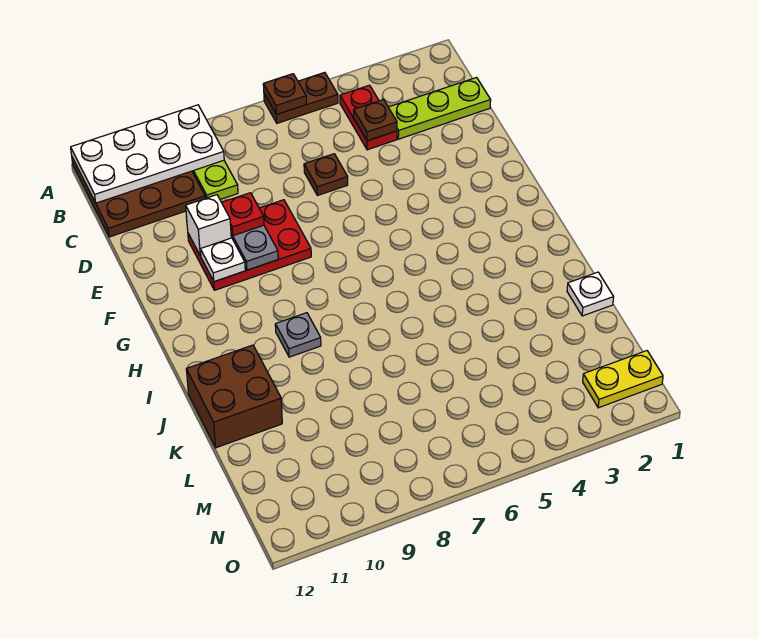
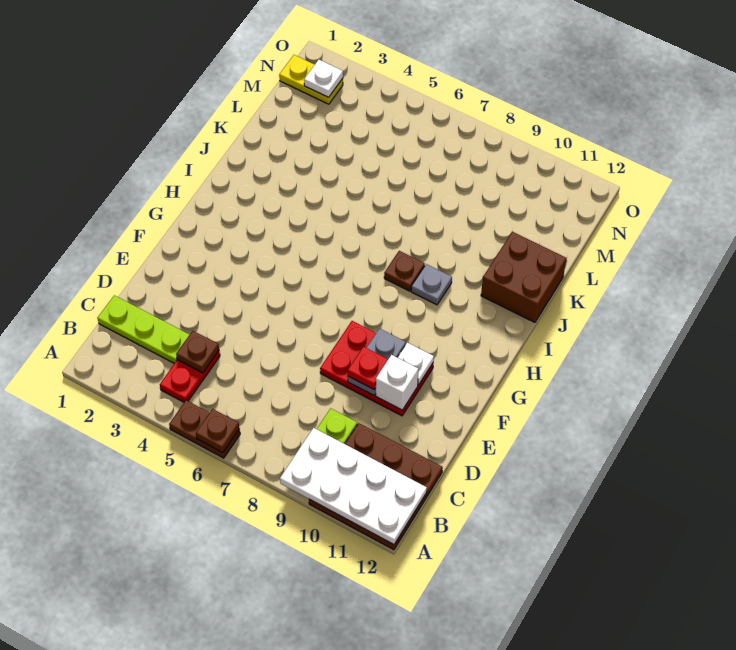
brown 1x1 plate [304,154,348,196] -> brown 1x1 plate moved to [384,251,425,291]
white 1x1 plate [567,272,614,316] -> white 1x1 plate moved to [304,60,343,97]

